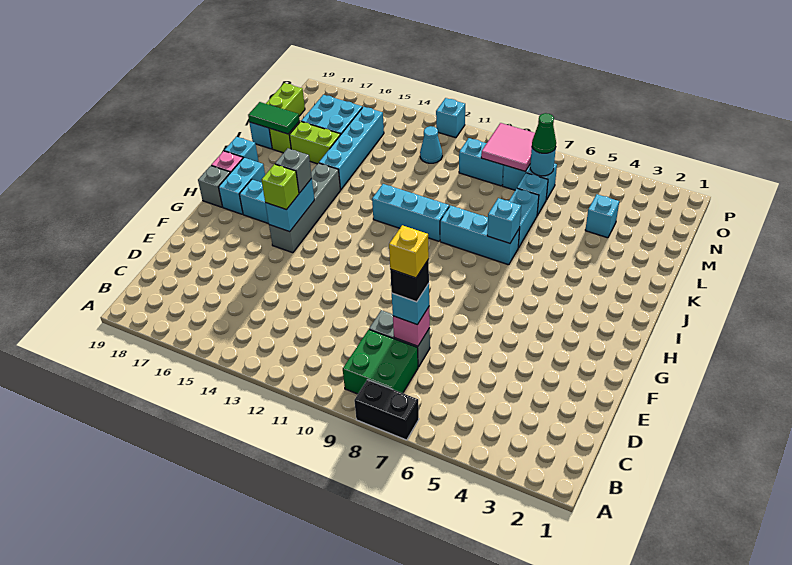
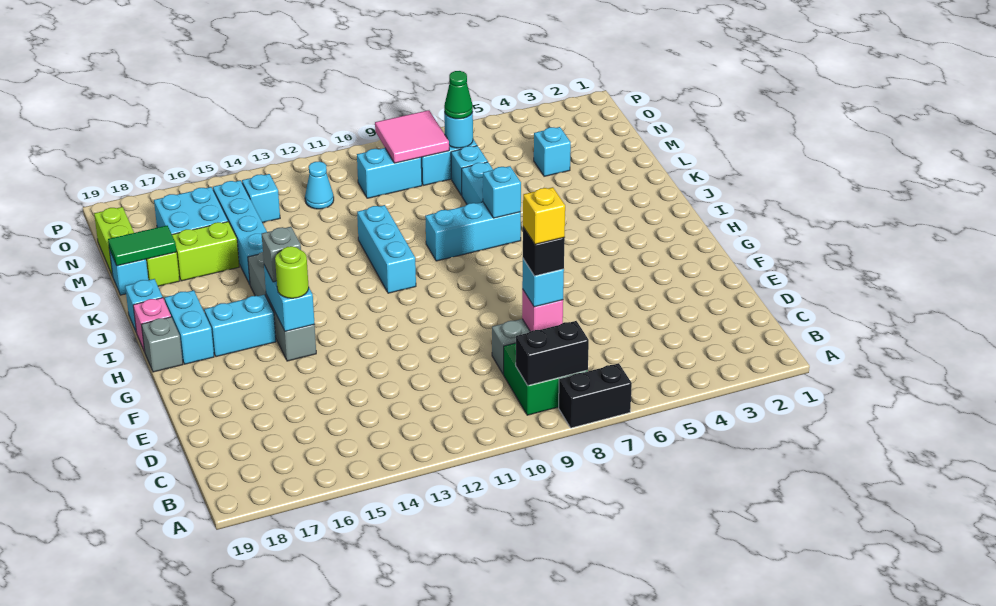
none -> black 1x2 brick [516,321,589,385]
lime 1x1 brick [262,164,299,210] -> lime 1x1 round brick [275,246,309,298]
cyan 1x3 brick [372,184,449,241] -> cyan 1x3 brick turned to [357,205,416,293]
cyan 1x1 brick [436,98,465,138] -> cyan 1x1 brick moved to [242,174,280,223]

